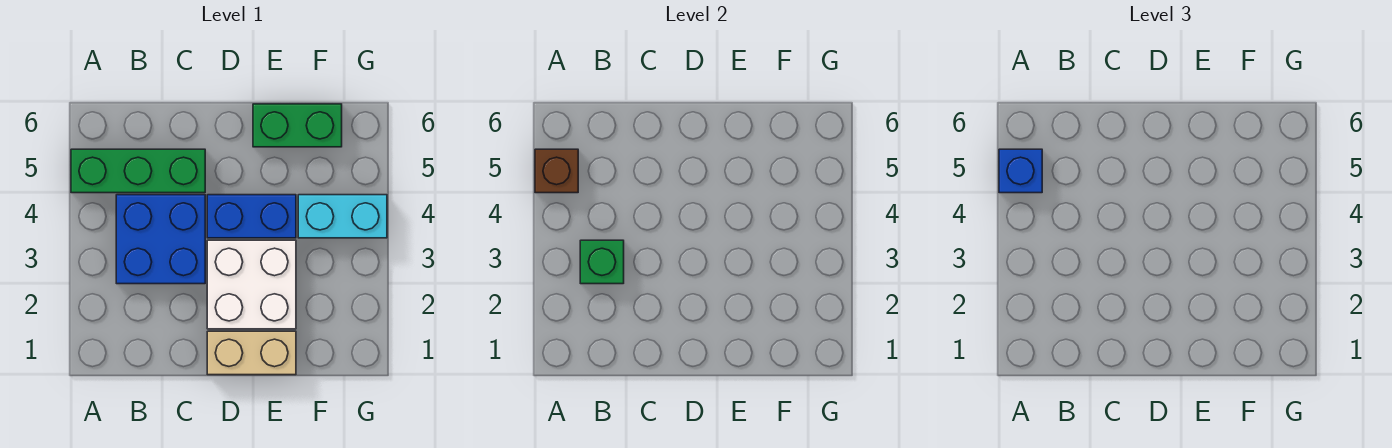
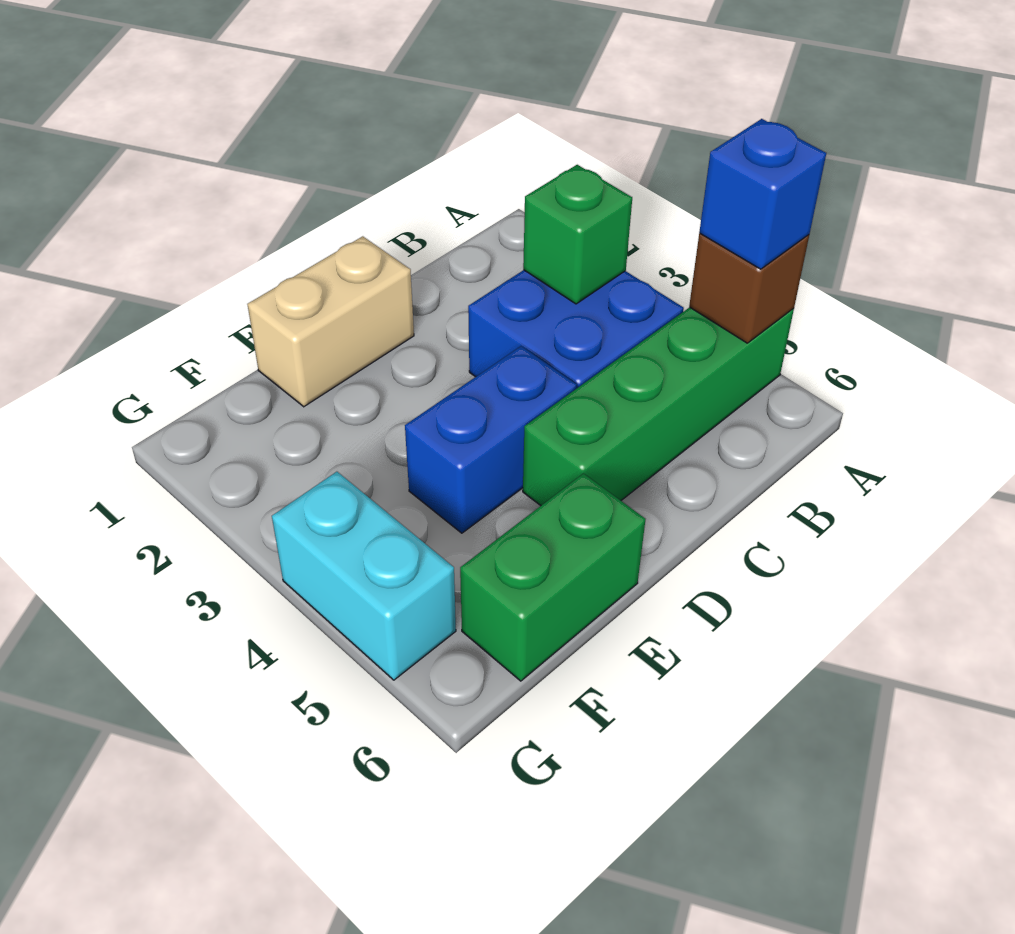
green 1x3 brick [71,149,205,193] -> green 1x4 brick [523,307,794,506]
white 2x2 brick [207,240,296,329] -> none
cyan 1x2 brick [298,195,387,238] -> cyan 1x2 brick turned to [272,472,456,680]

